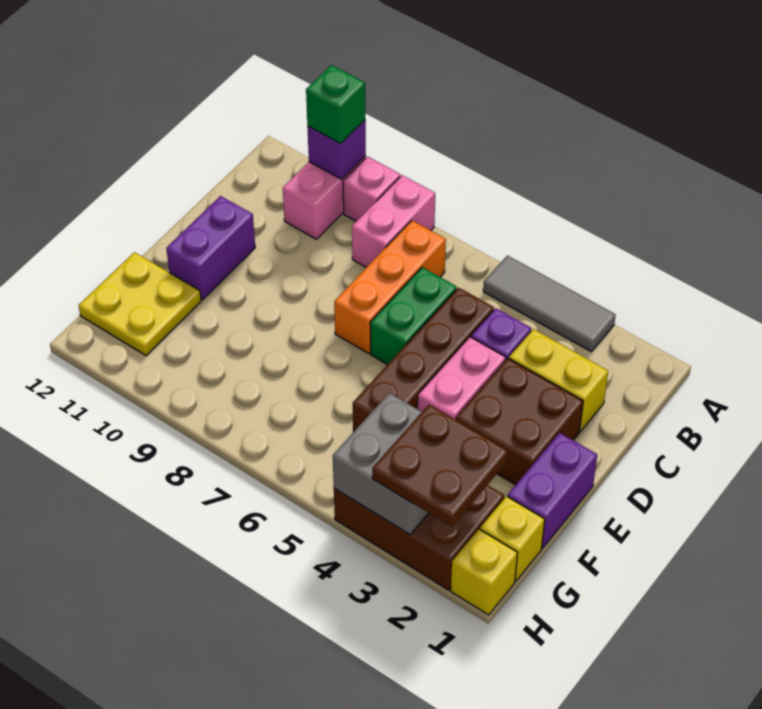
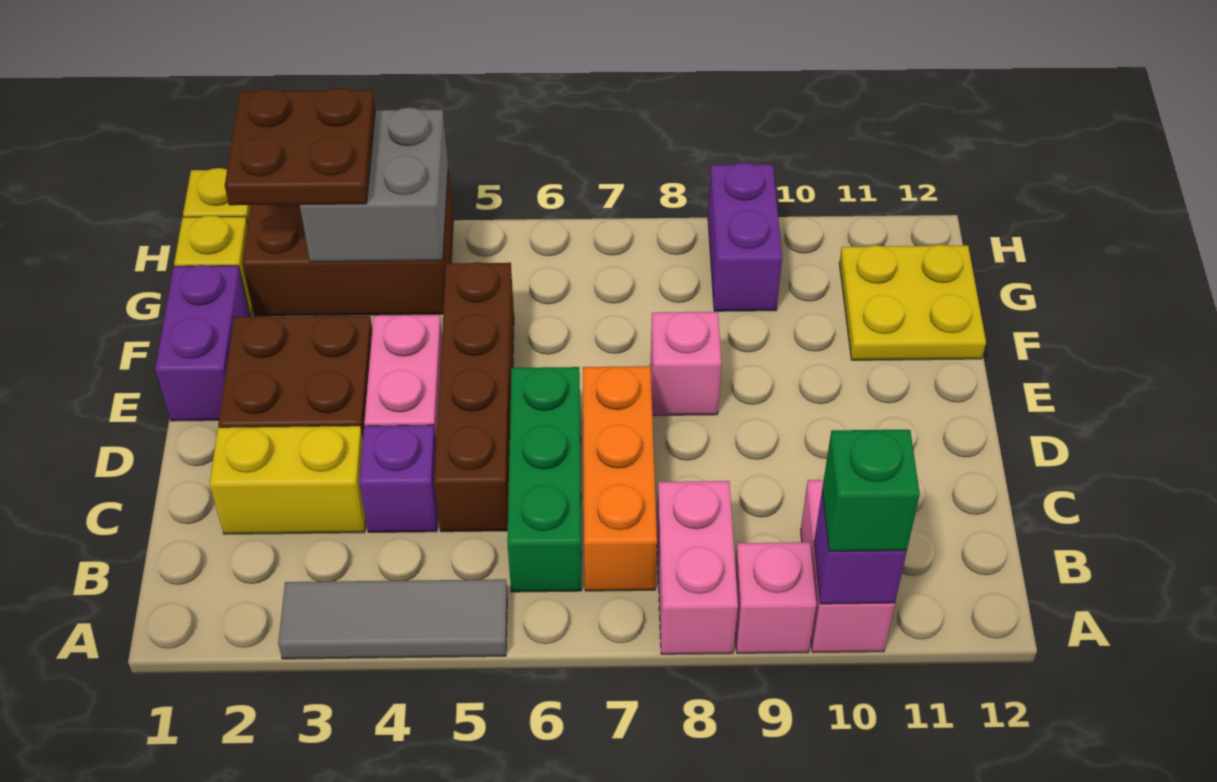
green 1x2 brick [370,267,457,365] -> green 1x3 brick [507,367,581,592]
purple 1x2 brick [166,196,255,300] -> purple 1x2 brick moved to [708,163,782,311]
none -> pink 1x1 brick [651,312,722,416]

